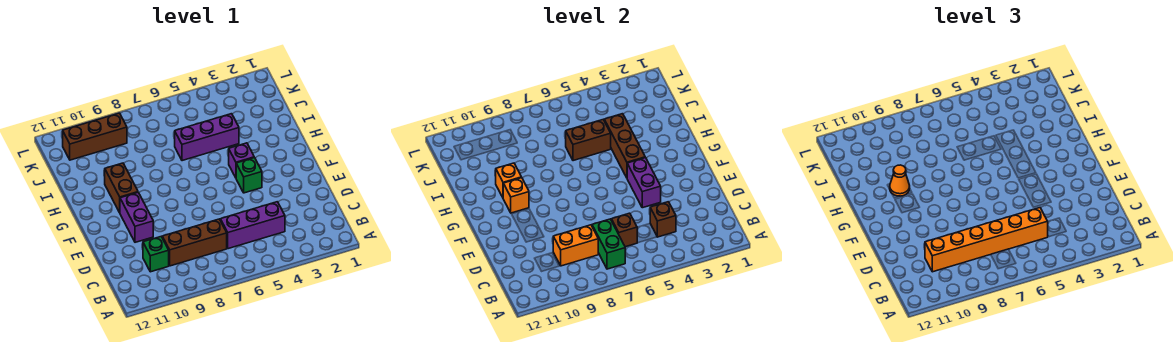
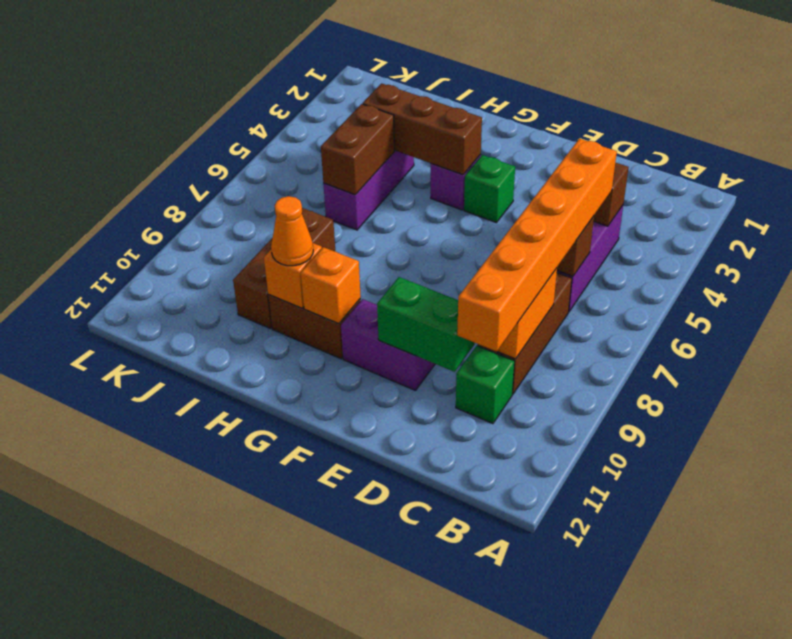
green 1x2 brick [592,219,625,269] -> green 1x2 brick moved to [377,277,475,372]
purple 1x2 brick [627,158,661,208] -> none
brown 1x3 brick [63,113,127,160] -> brown 1x3 brick moved to [233,208,335,328]

